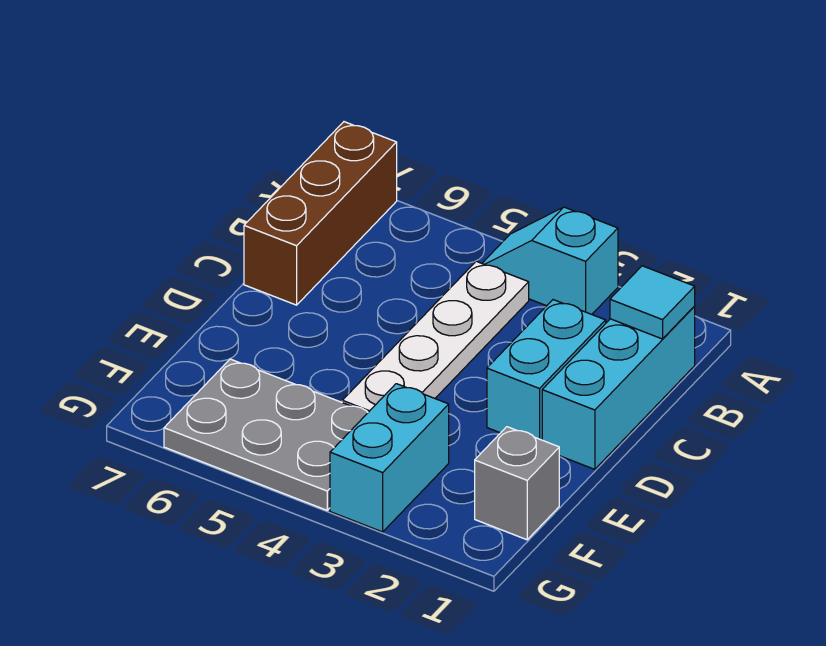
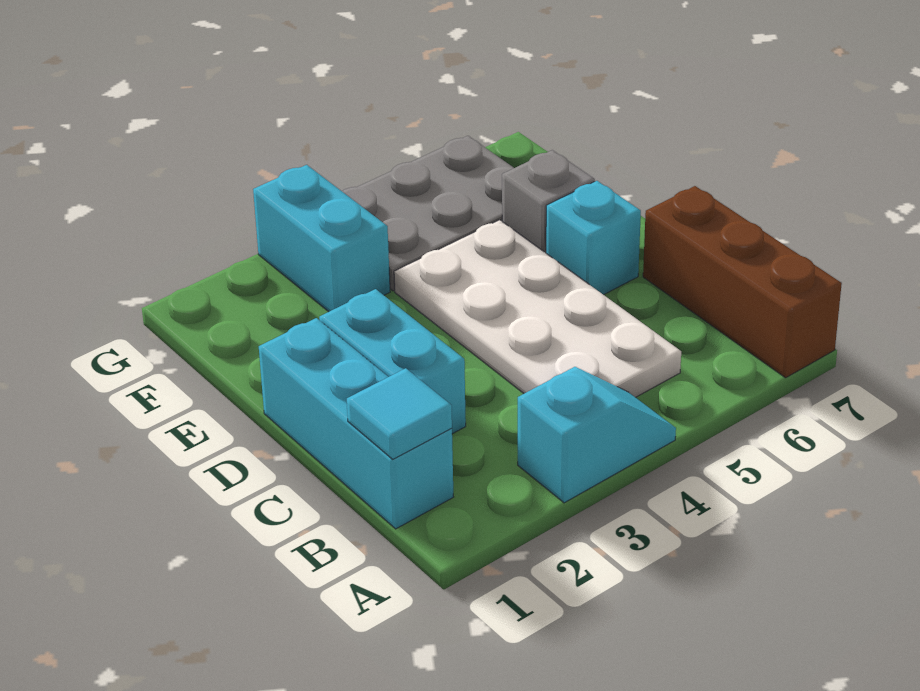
white 1x4 plate [342,261,529,412] -> white 2x4 plate [394,220,681,397]
none -> cyan 1x1 brick [546,181,641,295]
grey 1x1 brick [475,427,559,540] -> grey 1x1 brick moved to [502,150,595,253]

